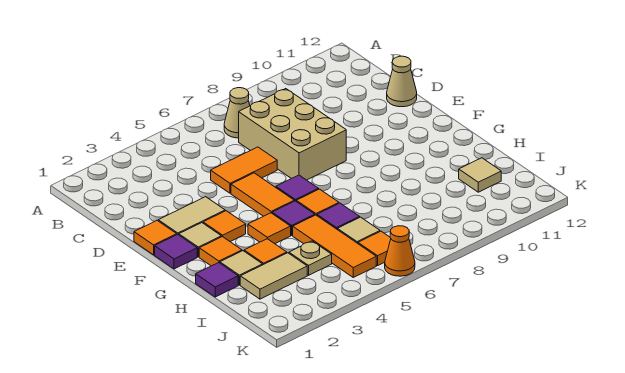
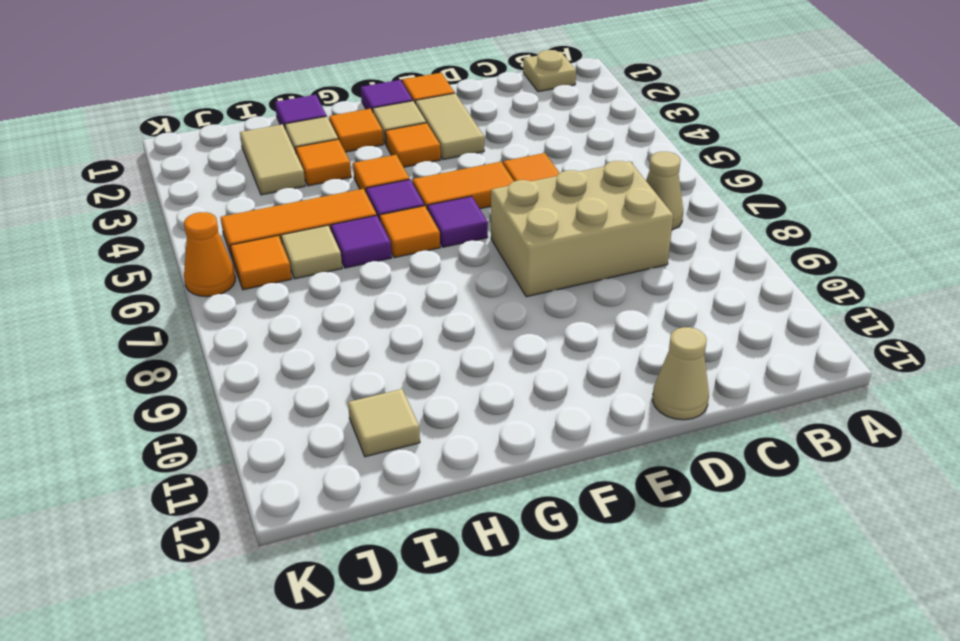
tan 1x1 plate [289,241,332,275] -> tan 1x1 plate moved to [523,50,576,92]

